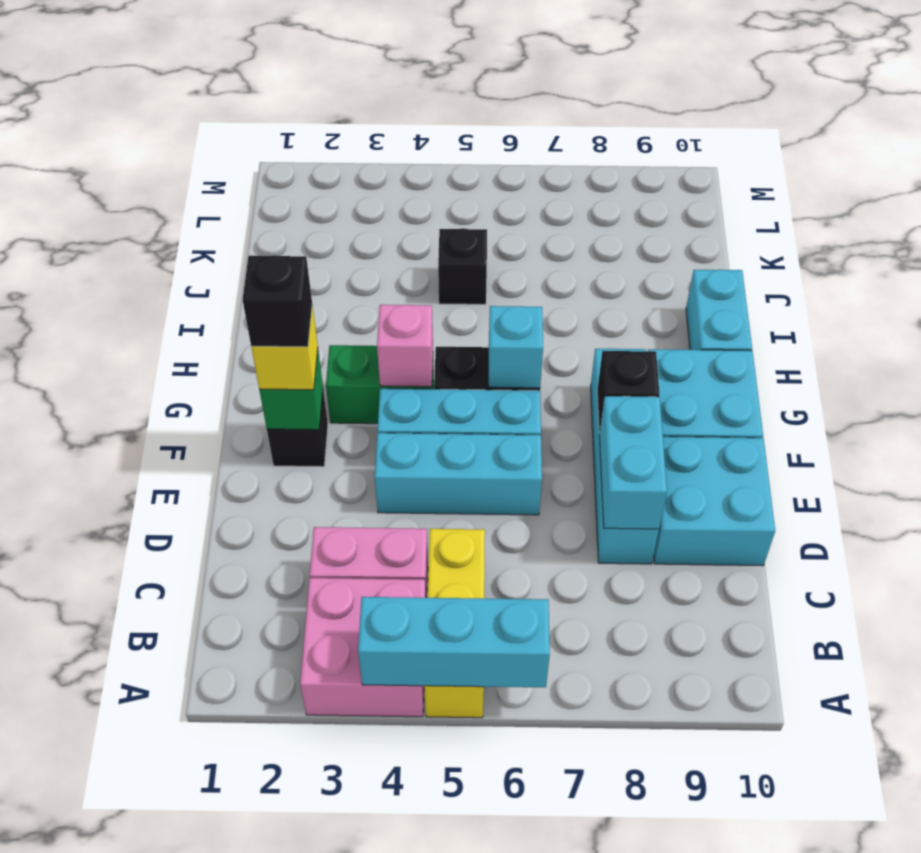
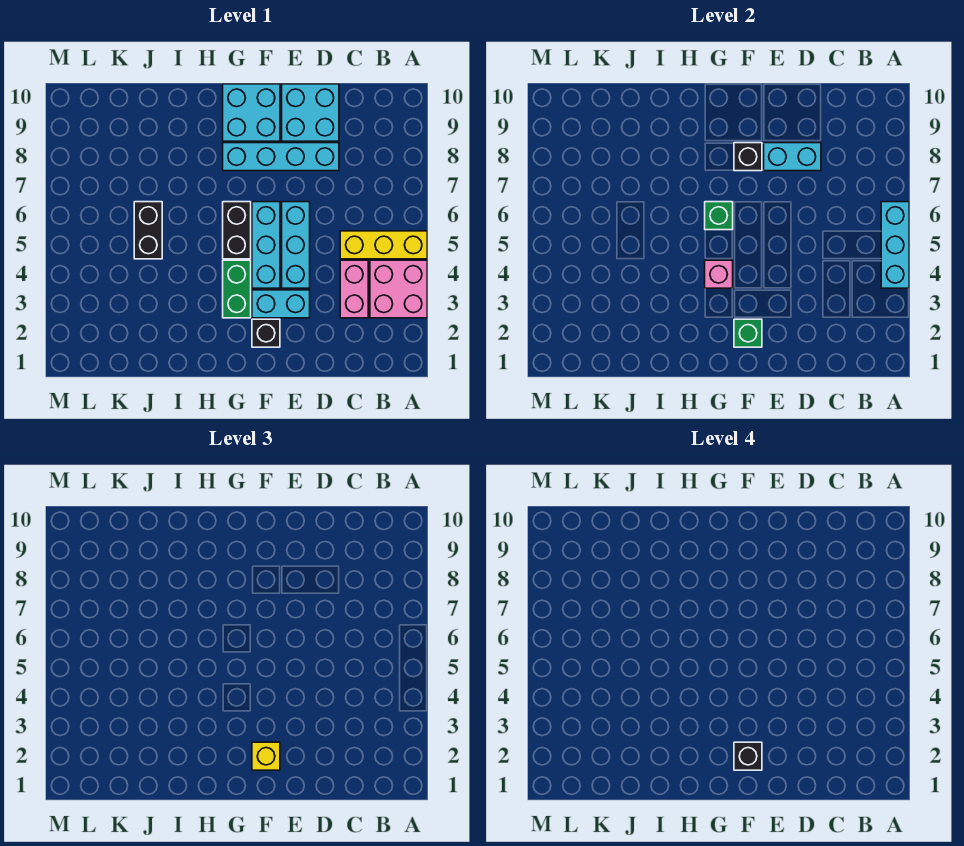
cyan 1x1 brick [489,306,543,388] -> green 1x1 brick [705,202,733,230]
cyan 1x2 brick [686,269,752,351] -> cyan 1x2 brick moved to [252,290,310,318]
black 1x1 brick [438,228,487,304] -> black 1x2 brick [134,202,162,259]

